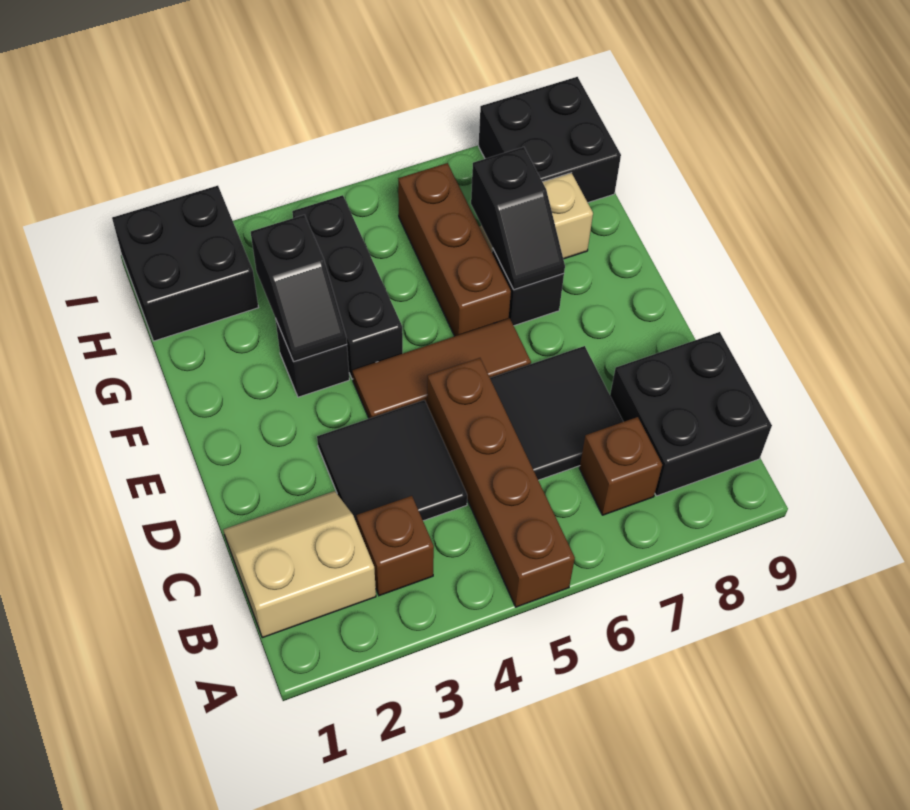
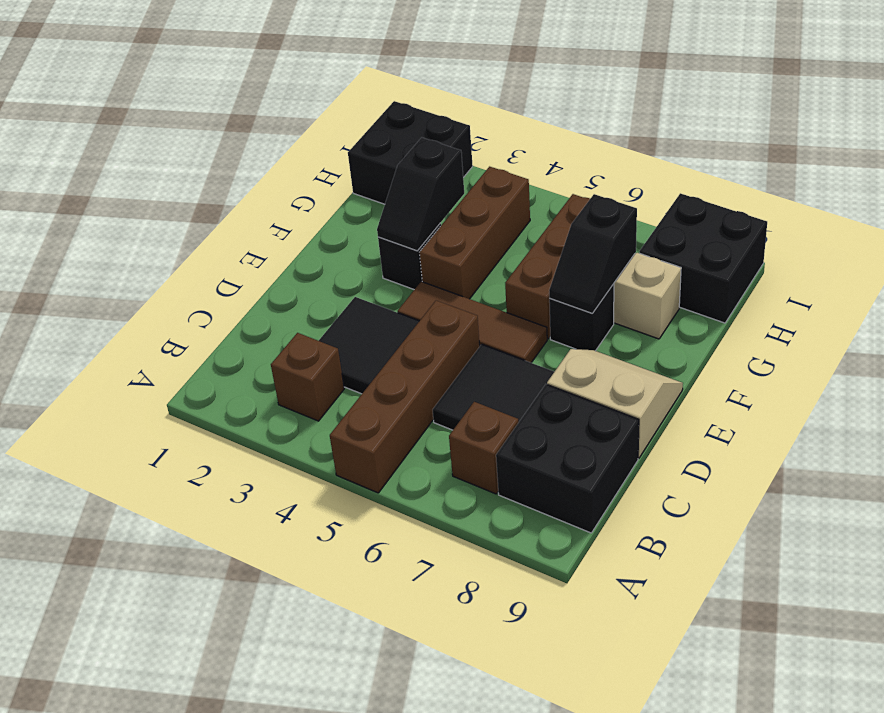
tan 2x2 slope [224,491,376,638] -> tan 2x2 slope moved to [547,349,683,458]
black 1x3 brick [292,195,403,379] -> brown 1x3 brick [420,167,530,299]

